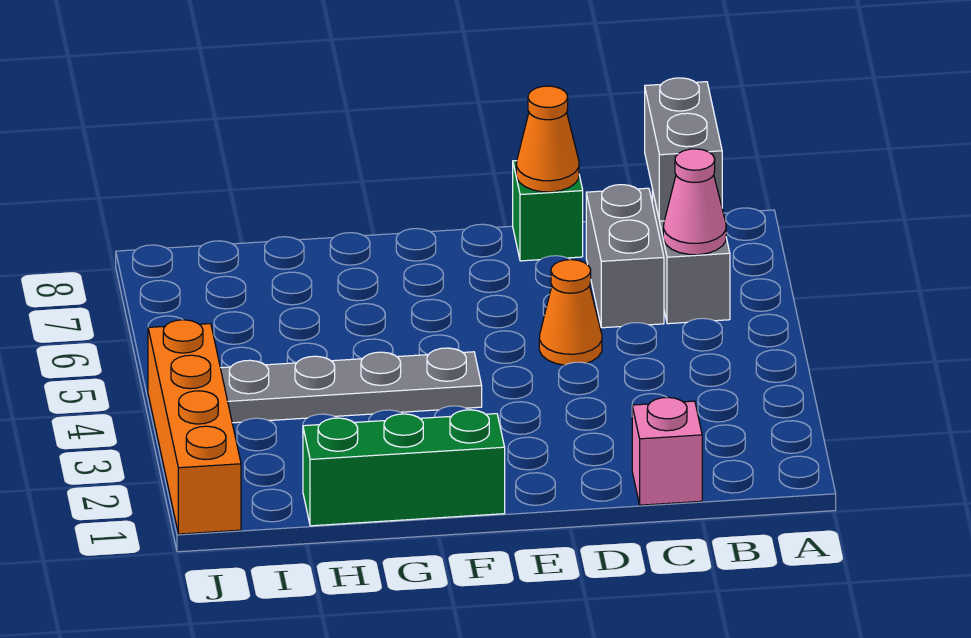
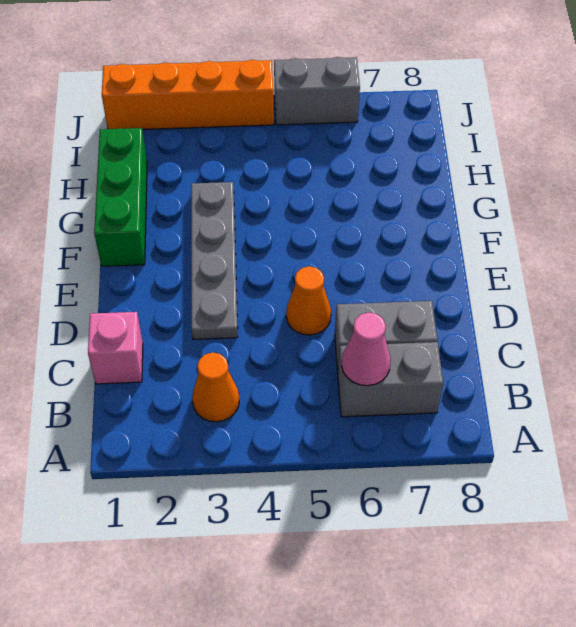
grey 1x2 brick [645,78,722,221] -> grey 1x2 brick moved to [274,57,360,125]
green 1x1 brick [513,161,583,261] -> none
orange 1x1 cone [516,86,579,192] -> orange 1x1 cone moved to [192,352,239,422]
grey 1x4 plate [221,348,482,423] -> grey 1x4 plate moved to [191,182,238,339]

